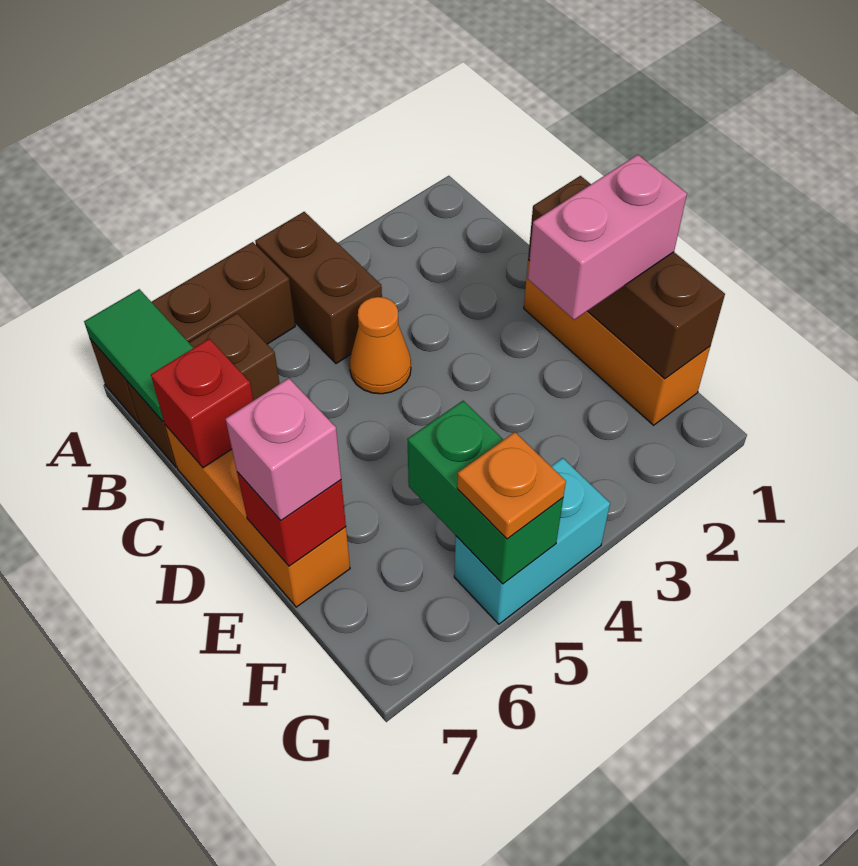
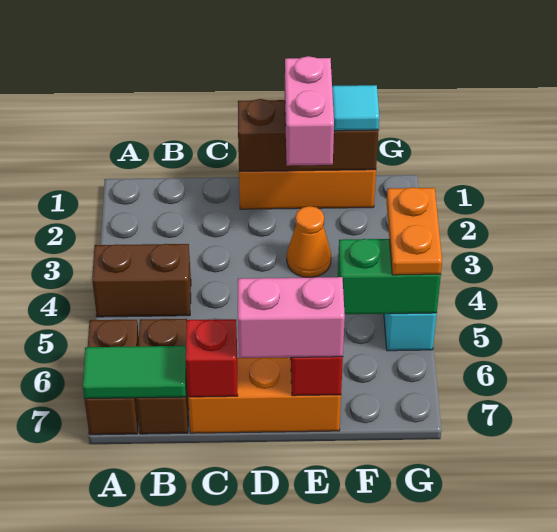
brown 1x3 brick [90,242,295,424] -> brown 1x2 brick [84,320,139,435]
orange 1x1 cone [350,297,411,394] -> orange 1x1 cone moved to [287,206,331,278]
pink 1x1 brick [226,378,341,520] -> pink 1x2 brick [238,277,345,358]
none -> cyan 1x1 tile [332,85,379,131]
orange 1x1 plate [457,432,566,539] -> orange 1x2 plate [386,187,442,275]

